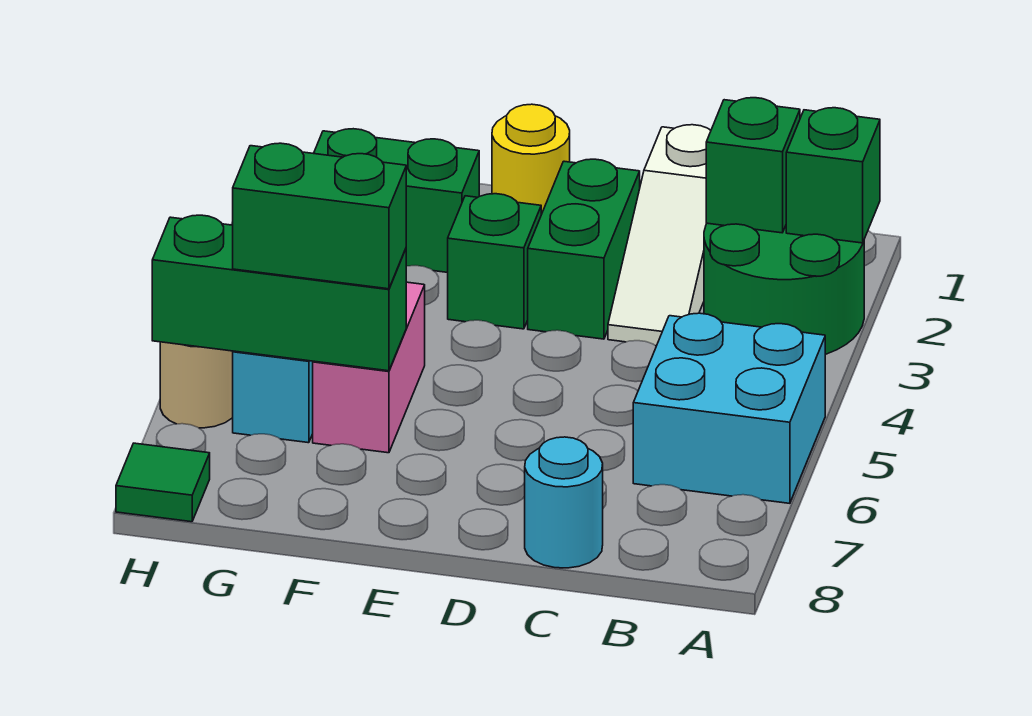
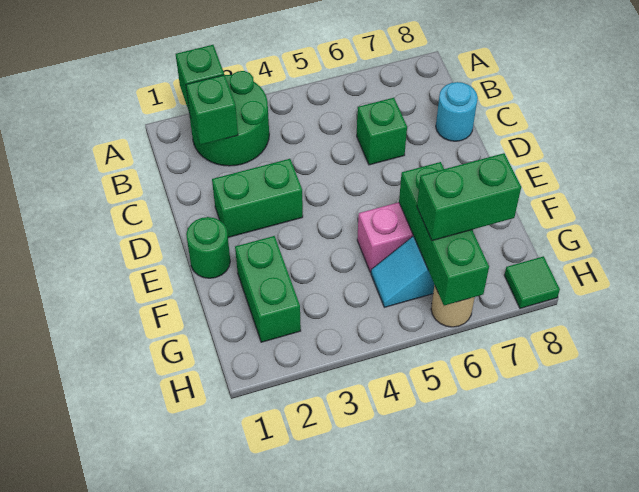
cyan 2x2 brick [633,313,825,503] -> none
white 1x3 slope [608,125,711,346] -> none
yellow 1x1 round brick [492,104,570,214] -> green 1x1 round brick [186,217,230,278]
green 1x1 brick [448,194,541,329] -> green 1x1 brick moved to [357,98,407,165]
green 1x2 brick [233,143,406,289] -> green 1x2 brick turned to [417,153,521,241]

